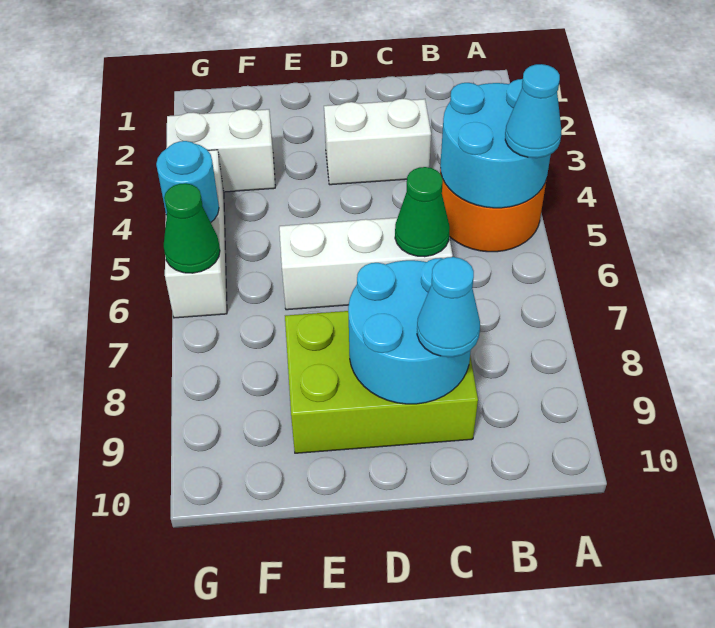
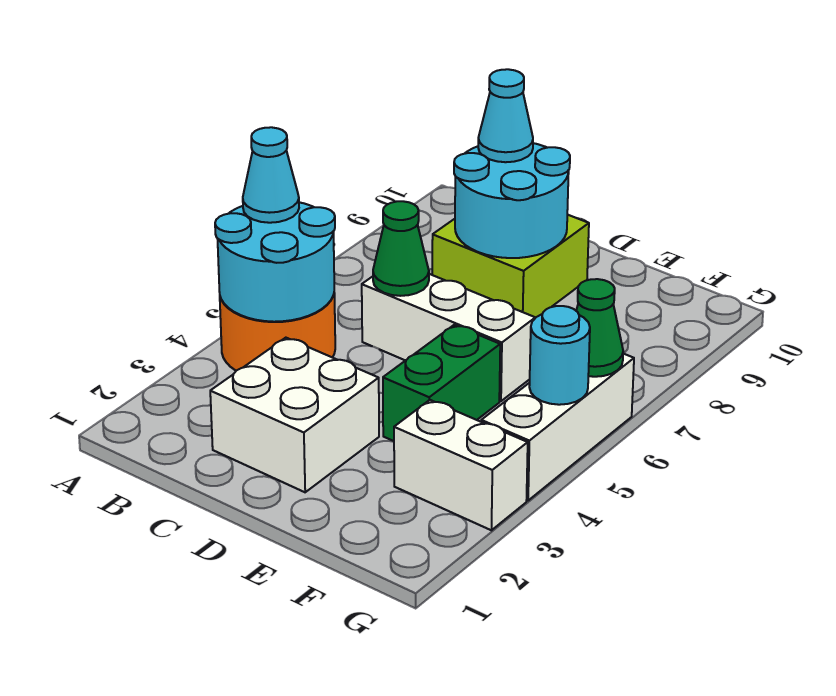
white 1x2 brick [324,99,431,185] -> white 2x2 brick [210,338,379,492]
lime 2x3 brick [285,311,478,453] -> lime 2x2 brick [432,215,589,318]
none -> green 1x2 brick [383,325,500,441]

